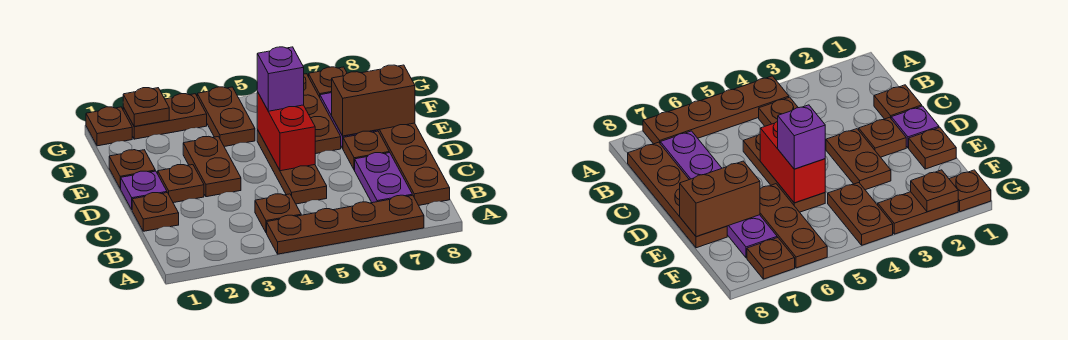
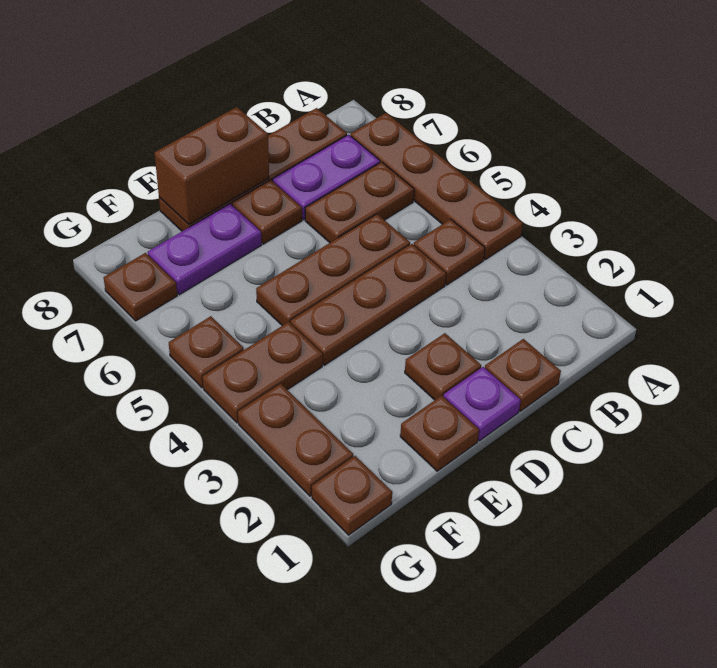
brown 1x2 plate [183,136,241,197] -> brown 1x2 plate moved to [305,162,414,243]
red 1x2 brick [257,92,315,171] -> none
purple 1x1 brick [257,47,304,111] -> none
brown 1x3 plate [304,74,341,154] -> brown 1x3 plate moved to [291,244,446,365]
brown 1x2 brick [332,65,415,136] -> brown 1x2 brick turned to [155,107,269,224]
brown 1x1 plate [123,88,169,126] -> brown 1x1 plate moved to [169,316,244,388]

